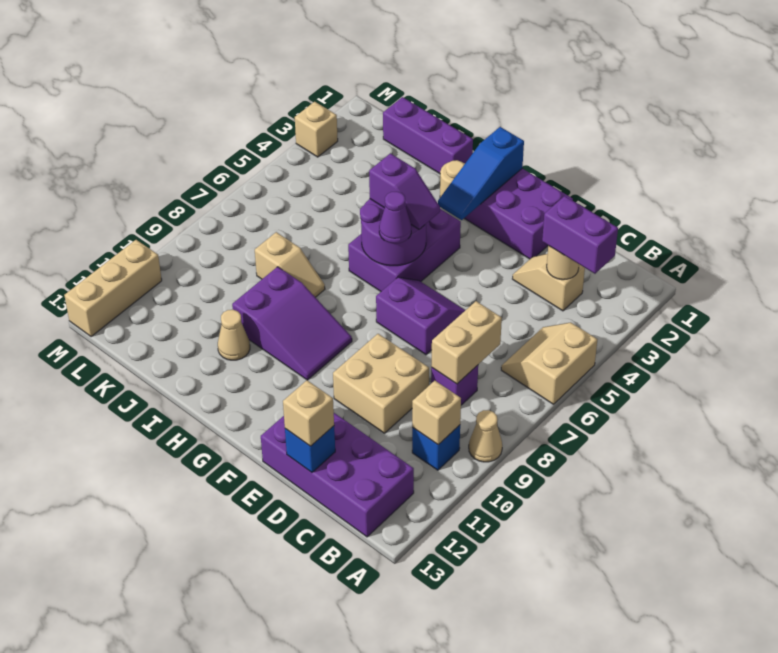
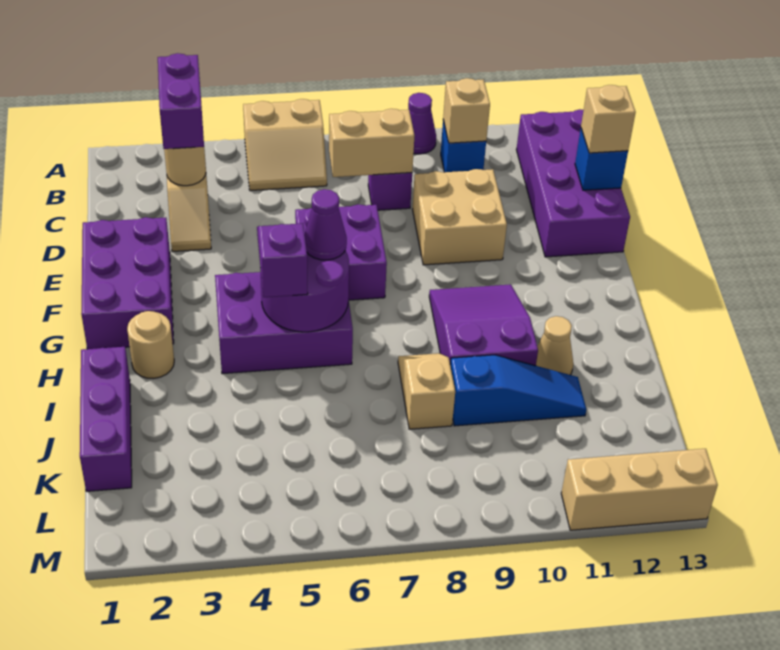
tan 1x1 cone [469,410,502,462] -> purple 1x1 cone [408,93,436,154]
purple 2x2 slope [376,277,465,355] -> purple 2x2 brick [295,204,387,300]
blue 1x3 slope [438,127,524,220] -> blue 1x3 slope moved to [450,355,586,426]
tan 1x1 brick [295,102,338,157] -> none

